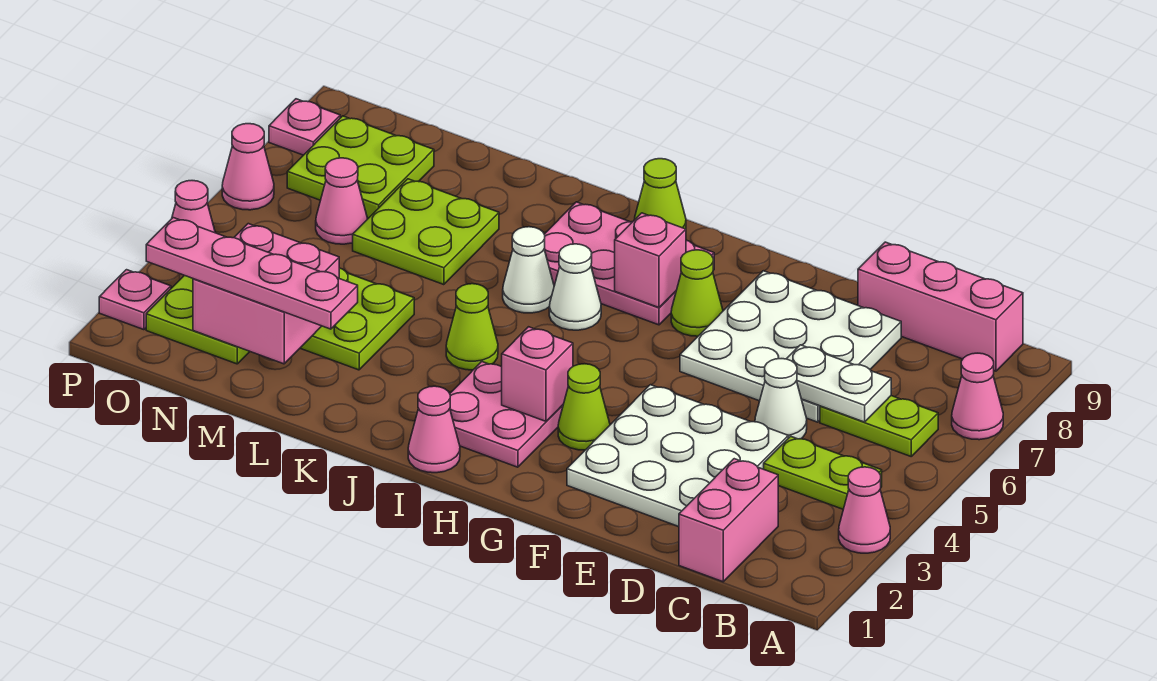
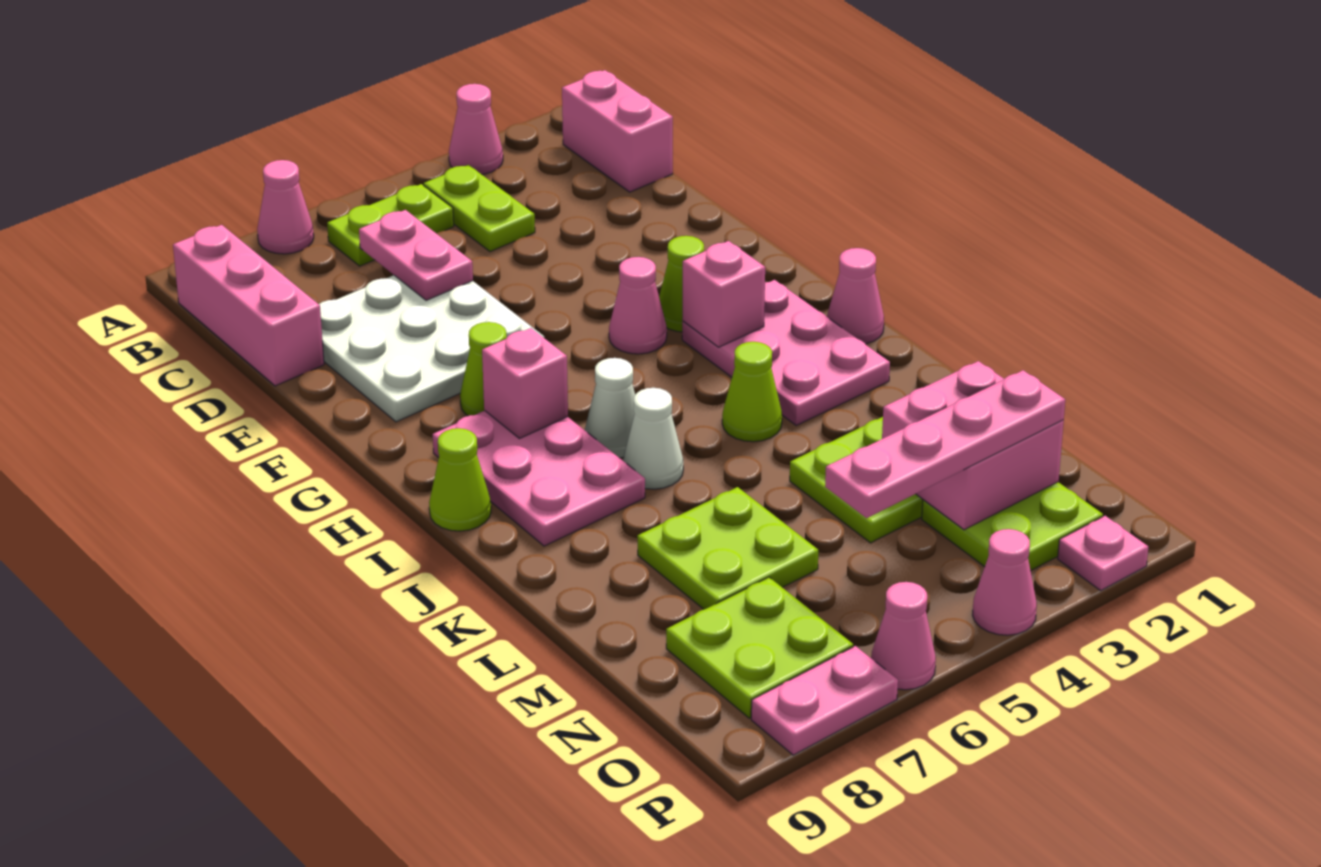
lime 1x2 plate [820,396,938,456] -> lime 1x2 plate turned to [327,184,454,266]
pink 1x2 brick [679,459,778,582] -> pink 1x2 brick turned to [562,70,673,192]
white 1x2 plate [787,345,891,422] -> pink 1x2 plate [359,210,473,300]
white 3x3 plate [567,385,788,527] -> none
white 1x1 cone [755,358,807,439] -> none
pink 2x2 plate [450,362,563,467] -> pink 2x3 plate [682,280,890,425]
pink 1x4 plate [146,218,358,329] -> pink 1x4 plate turned to [825,370,1065,518]
pink 1x1 cone [316,158,368,244] -> pink 1x1 cone moved to [609,257,667,354]
pink 1x1 plate [269,99,340,155] -> pink 1x2 plate [751,646,898,755]

